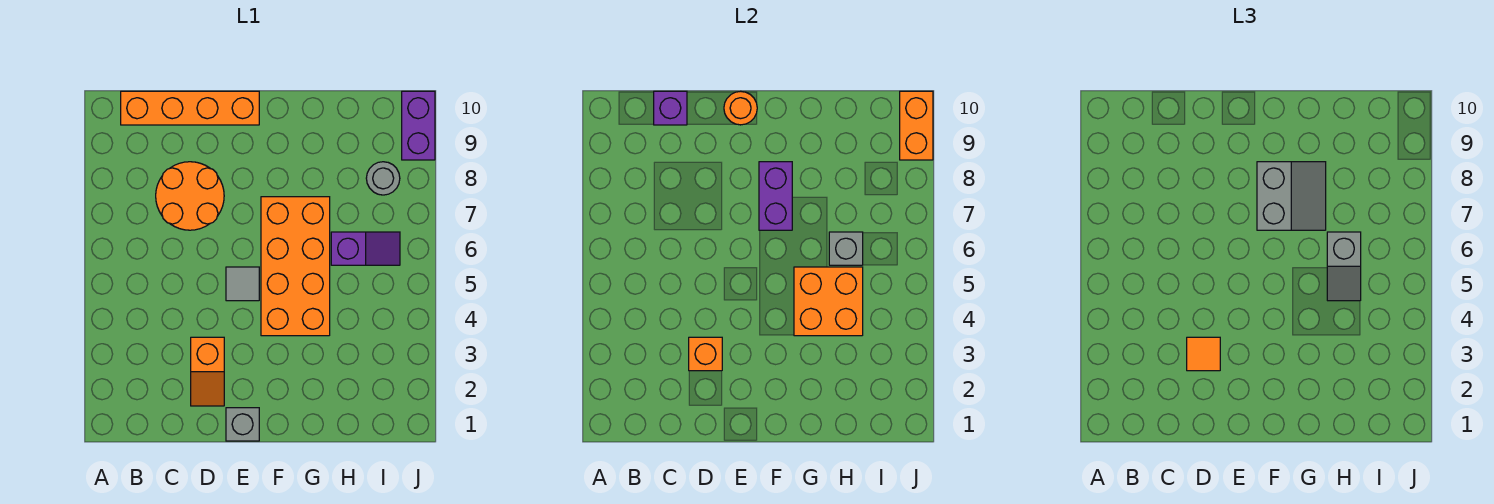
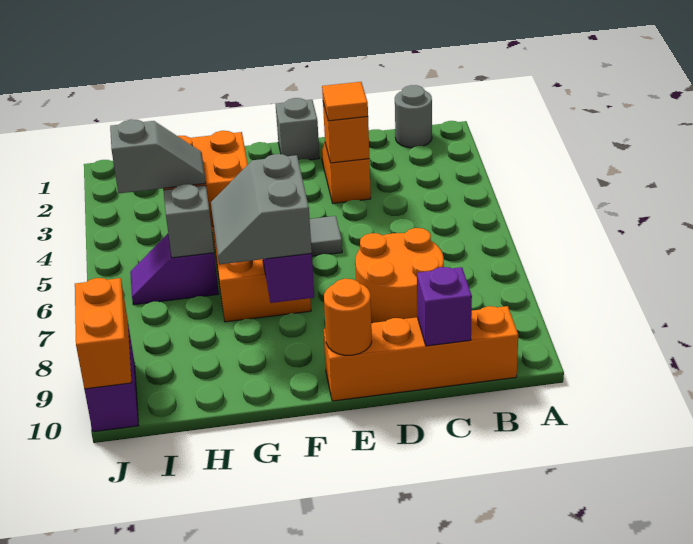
grey 1x2 slope [1327,232,1361,301] -> grey 1x2 slope turned to [110,119,206,193]
grey 1x1 round brick [366,162,400,195] -> grey 1x1 round brick moved to [395,85,432,148]

